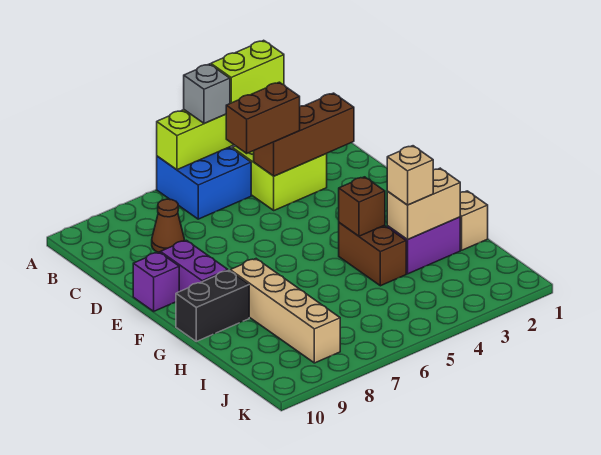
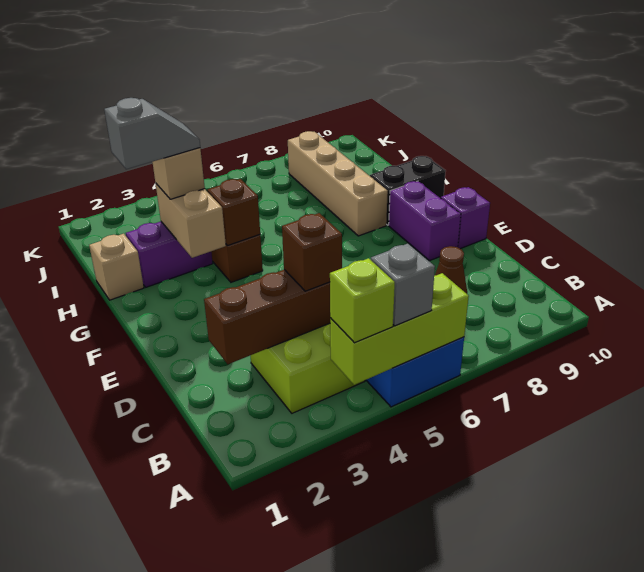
lime 1x2 brick [211,40,284,103] -> lime 1x1 brick [330,258,395,343]
brown 1x2 brick [226,82,300,153] -> brown 1x1 brick [282,213,342,291]
tan 1x2 brick [387,168,460,239] -> tan 1x2 brick turned to [156,184,226,258]
none -> grey 1x2 slope [104,98,200,169]

